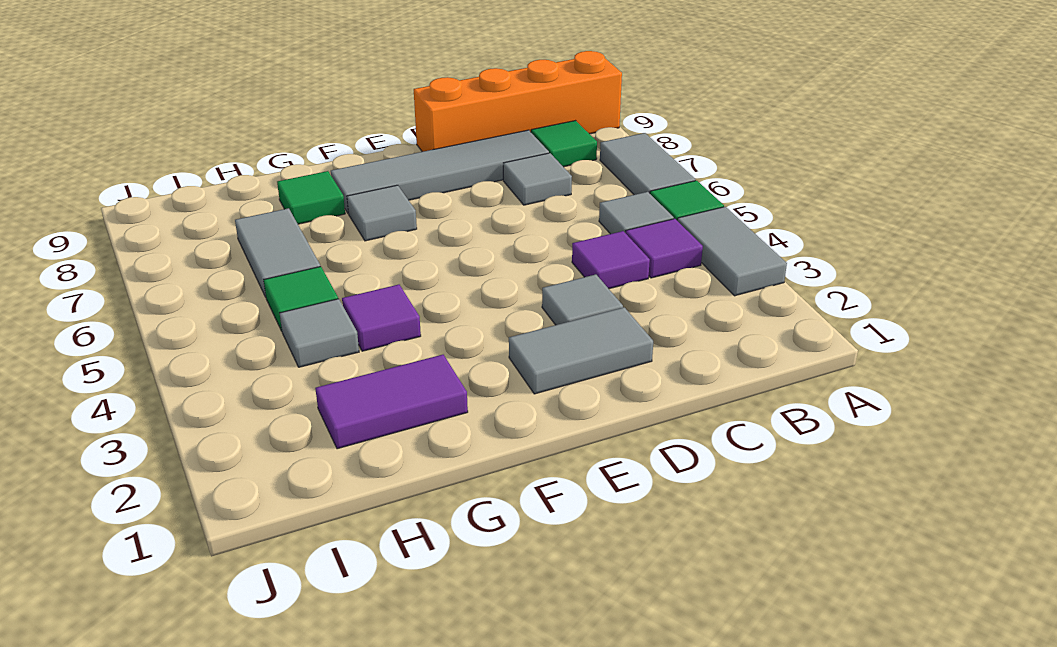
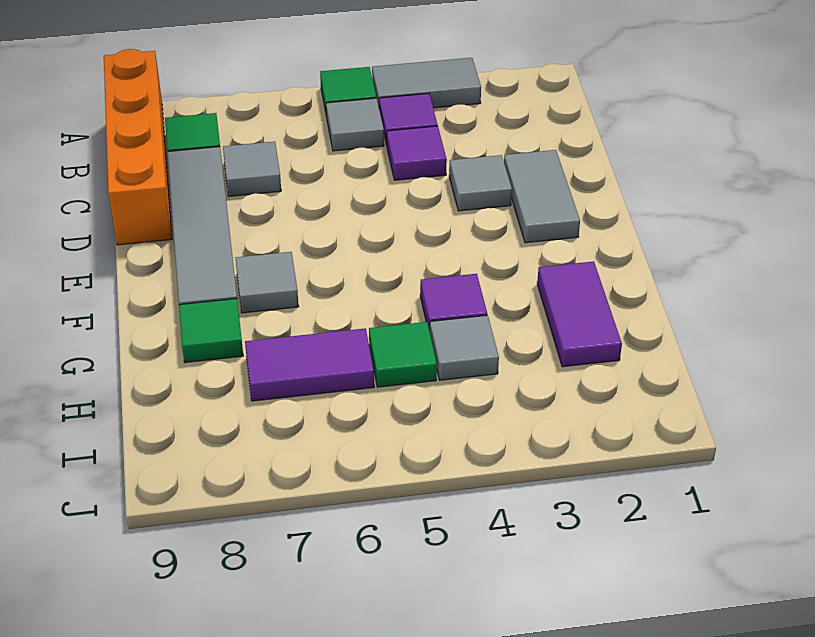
grey 1x2 tile [600,133,696,195] -> none
grey 1x2 tile [235,208,320,297] -> purple 1x2 tile [245,328,374,401]

